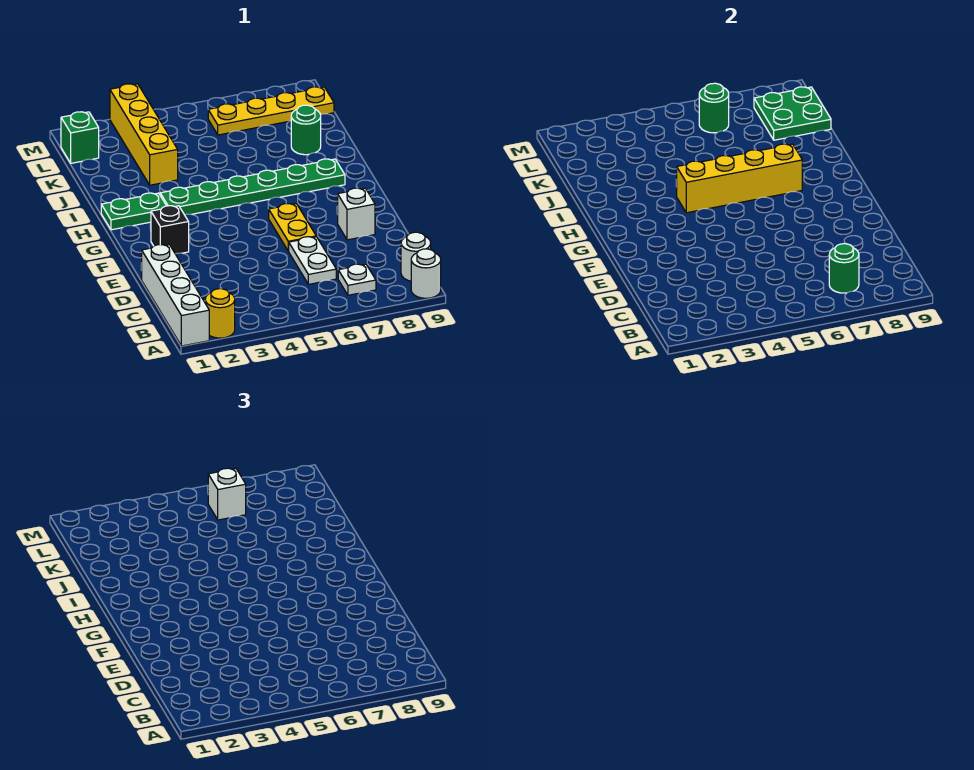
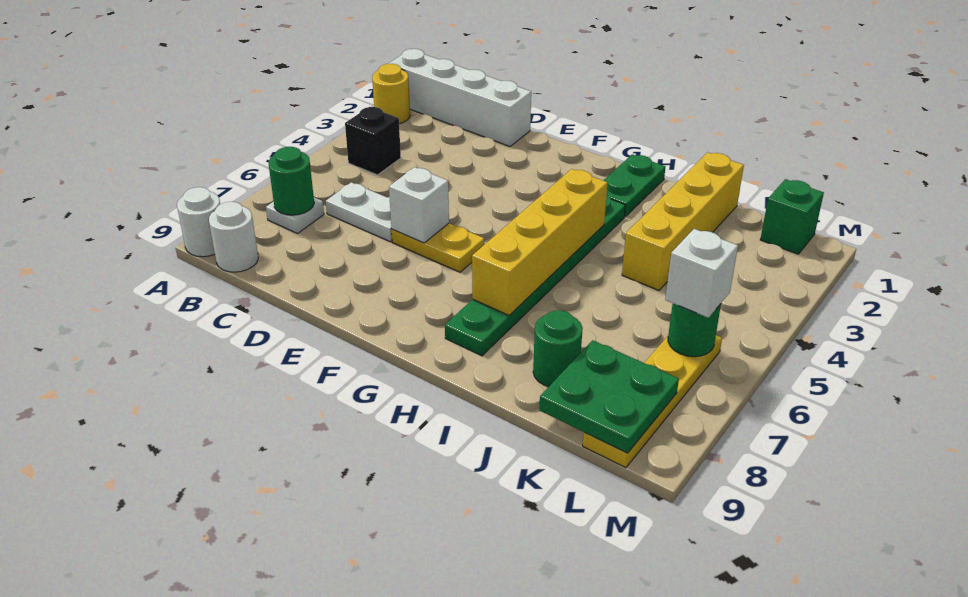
white 1x1 brick [338,188,375,240] -> white 1x1 brick moved to [389,167,449,243]
black 1x1 brick [151,206,189,254] -> black 1x1 brick moved to [345,107,401,175]
yellow 1x4 brick [110,84,178,185] -> yellow 1x4 brick turned to [622,152,744,290]

